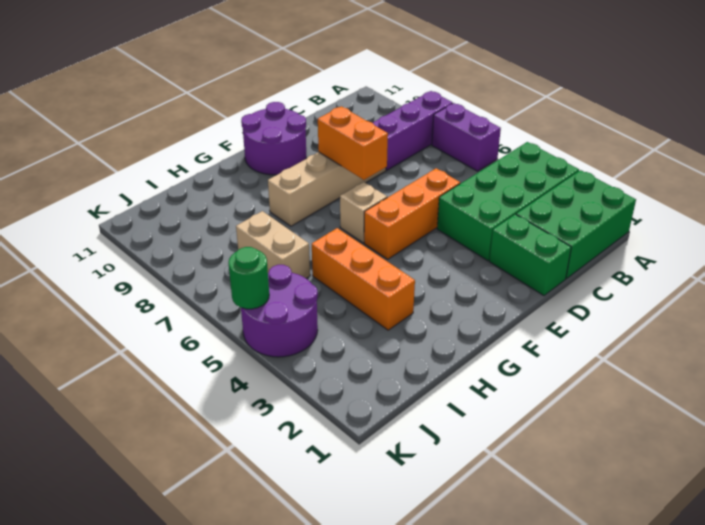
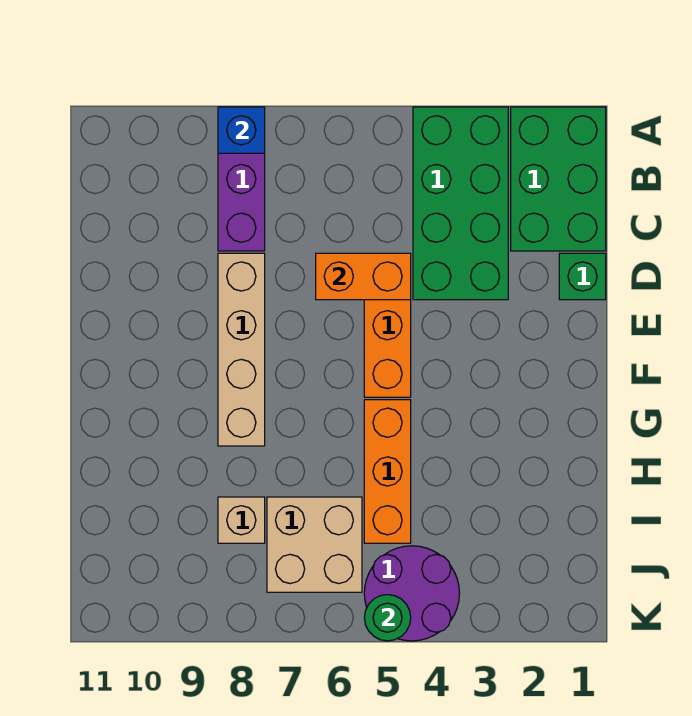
purple 1x2 brick [432,103,501,171] -> none
none -> blue 1x1 brick [218,107,265,153]
green 1x2 brick [489,214,571,296] -> green 1x1 brick [559,253,606,300]
orange 1x2 brick [318,106,388,180] -> orange 1x2 brick moved to [316,253,411,300]
purple 2x2 round brick [241,102,306,175] -> none
tan 1x1 brick [340,182,387,243] -> tan 1x1 brick moved to [218,497,265,543]
orange 1x3 brick [312,228,415,330] -> orange 1x3 brick turned to [364,400,411,543]
tan 1x2 brick [236,211,310,278] -> tan 2x2 brick [267,497,362,592]

